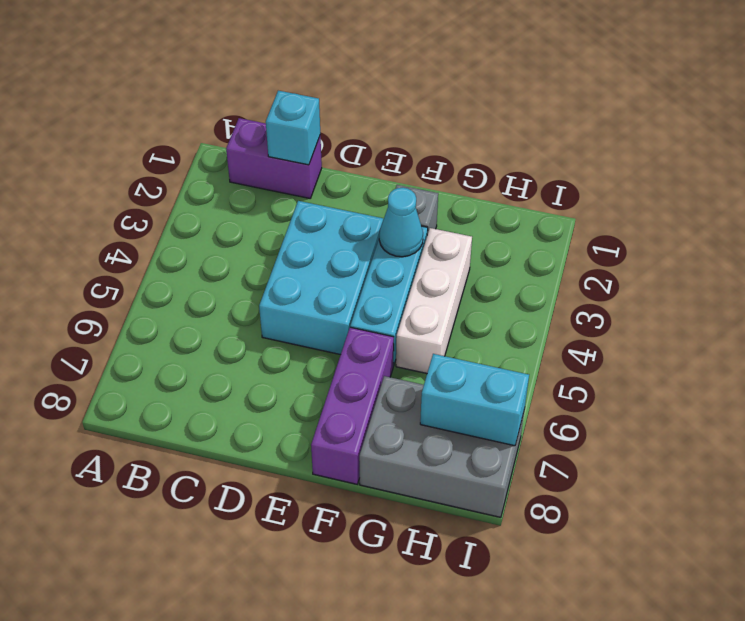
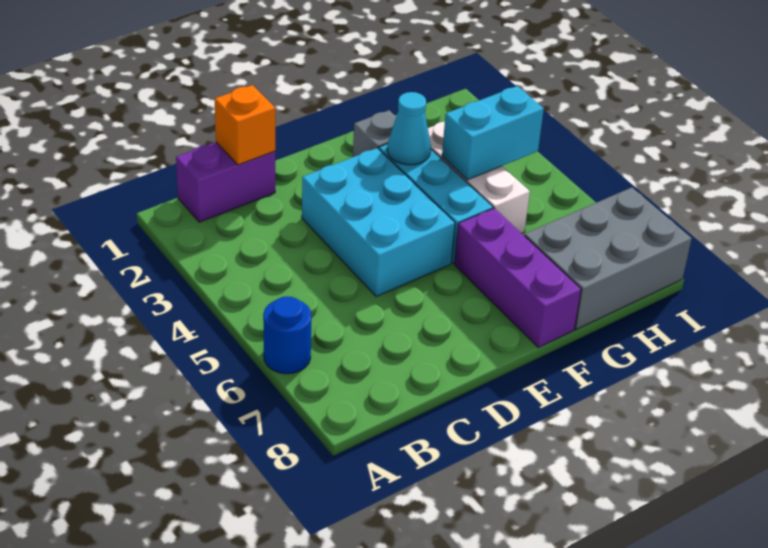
none -> blue 1x1 round brick [263,296,312,374]
cyan 1x1 brick [266,91,320,165] -> orange 1x1 brick [215,85,275,165]
cyan 1x2 brick [420,354,529,446] -> cyan 1x2 brick moved to [442,86,544,180]

